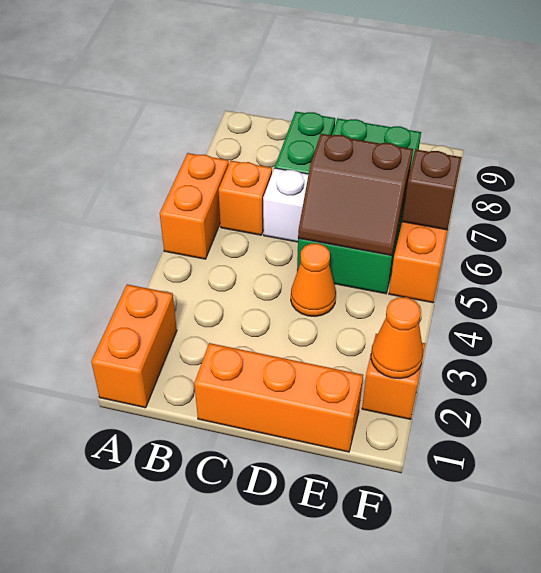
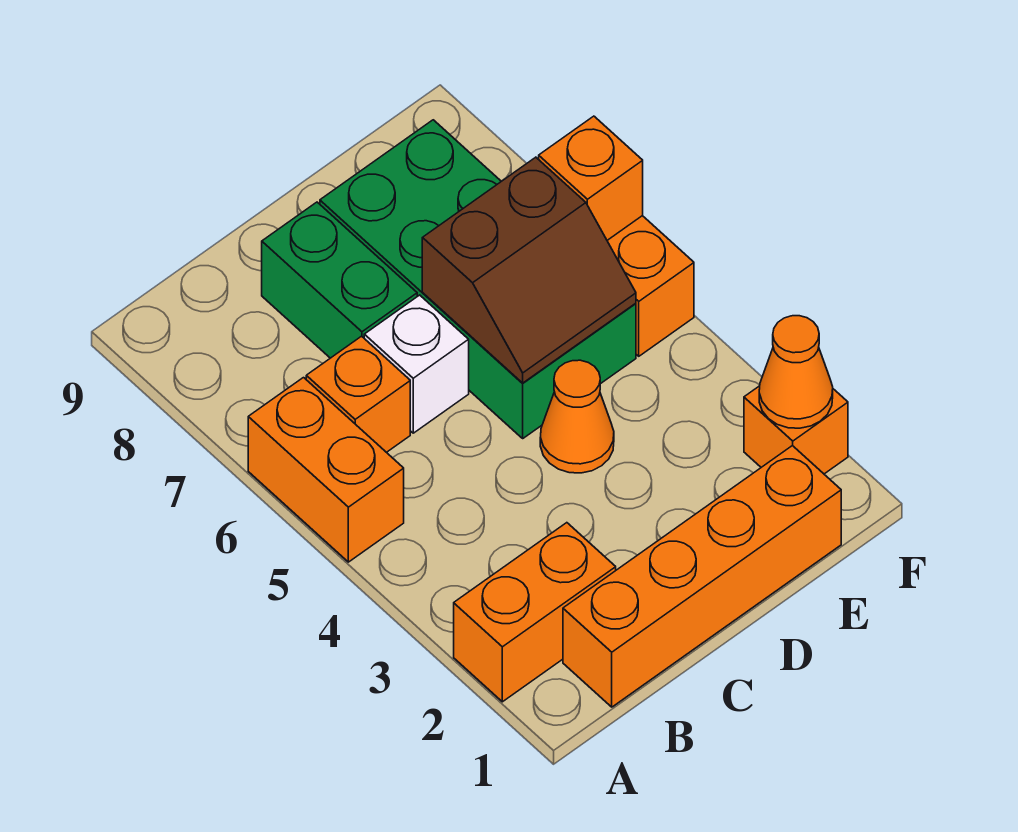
orange 1x2 brick [91,284,177,408] -> orange 1x2 brick turned to [454,523,616,702]
orange 1x3 brick [194,343,363,452] -> orange 1x4 brick [563,446,841,707]
brown 1x1 brick [402,150,462,230] -> orange 1x1 brick [539,116,643,240]

